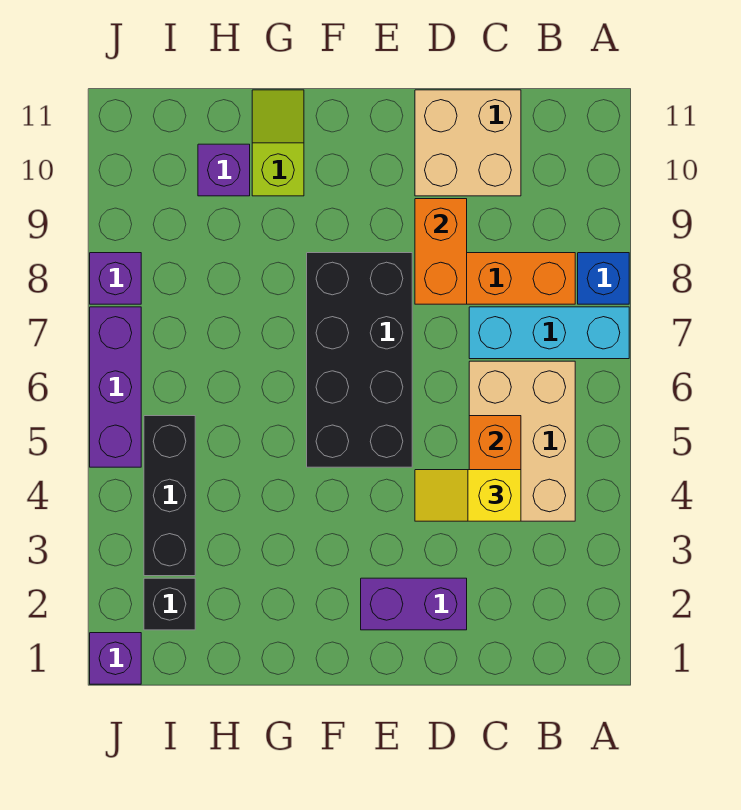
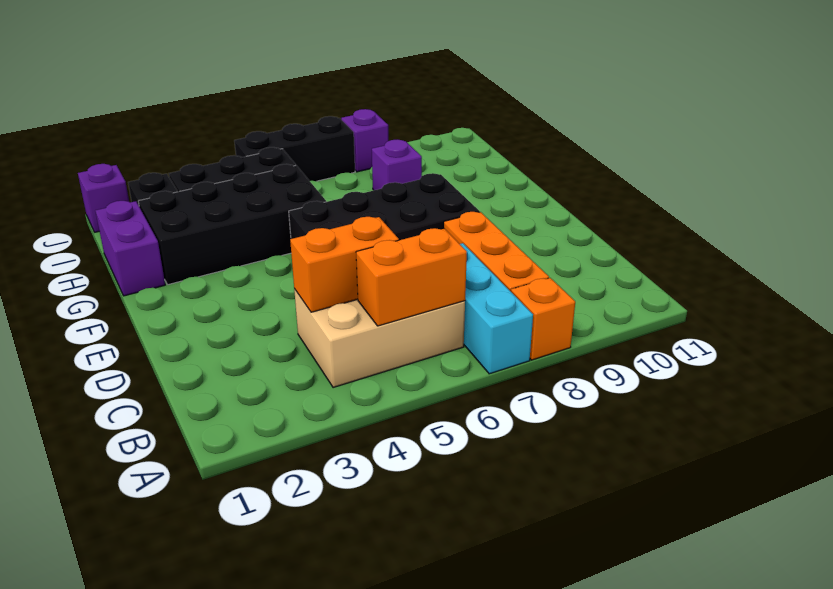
blue 1x1 brick [578,253,629,304] -> orange 1x1 brick [511,278,575,360]
yellow 1x2 slope [415,470,521,521] -> none
tan 2x2 brick [415,90,521,196] -> none
purple 1x2 brick [361,578,467,630] -> purple 1x2 brick moved to [95,201,165,296]
orange 1x2 brick [415,199,467,304] -> orange 1x2 brick moved to [356,228,467,326]
none -> black 2x4 brick [138,164,326,285]
lime 1x2 slope [252,90,304,196] -> none
purple 1x1 brick [198,144,250,196] -> purple 1x1 brick moved to [372,139,422,190]
purple 1x3 brick [90,307,141,467] -> black 1x3 brick [234,116,355,181]

